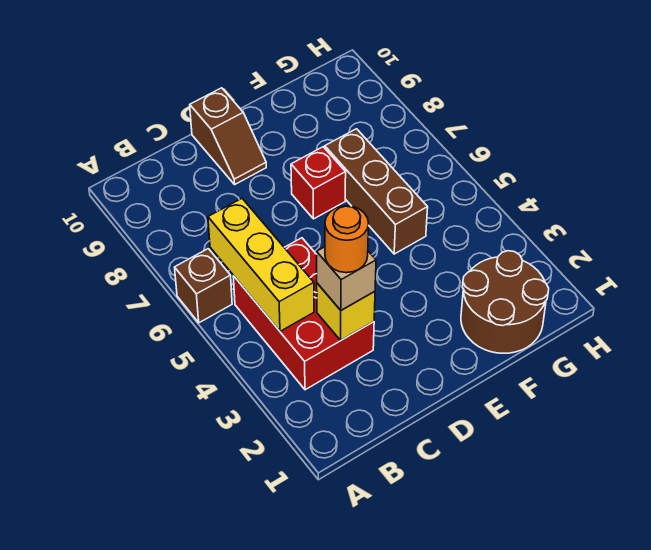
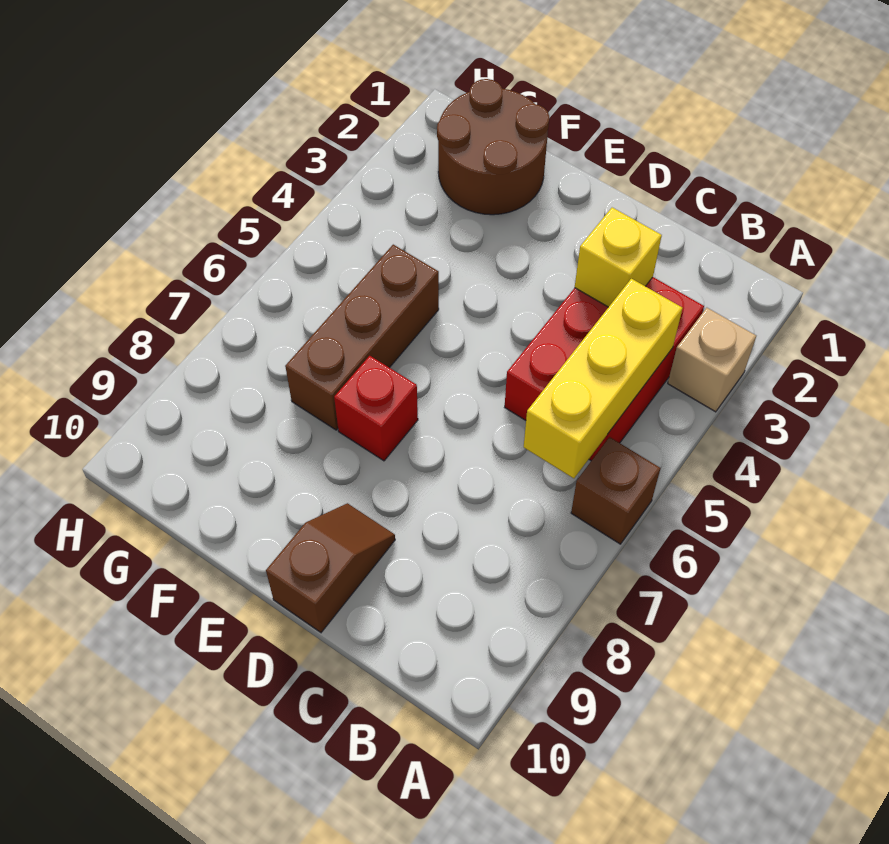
tan 1x1 brick [317,247,376,310] -> tan 1x1 brick moved to [668,308,756,412]
orange 1x1 round brick [325,206,369,273] -> none

